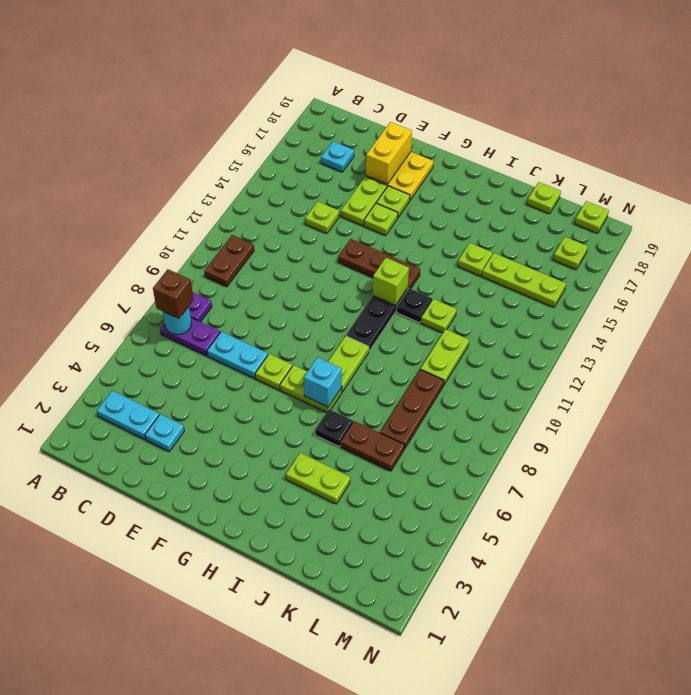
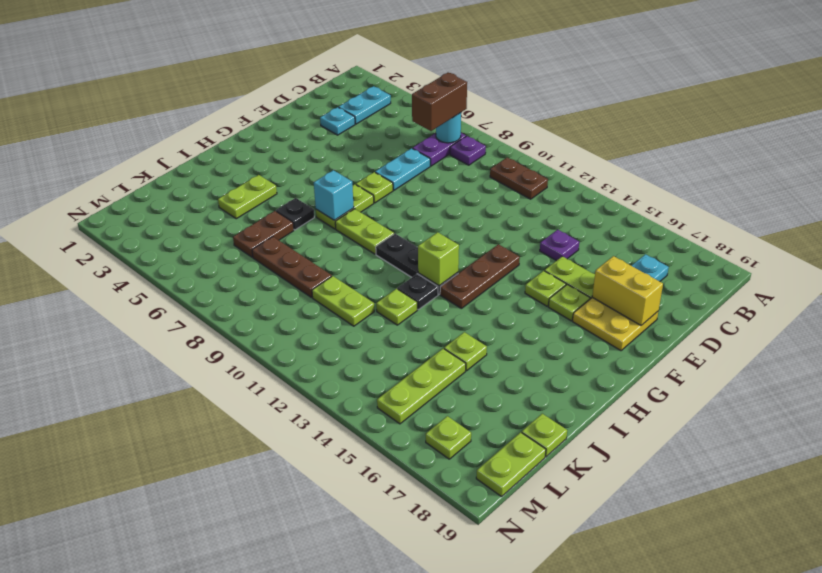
brown 1x1 brick [153,269,194,319] -> brown 1x2 brick [412,73,467,131]
lime 1x1 plate [305,201,339,234] -> purple 1x1 plate [540,230,579,261]
lime 1x1 plate [575,201,609,233] -> lime 1x2 plate [476,432,546,497]

